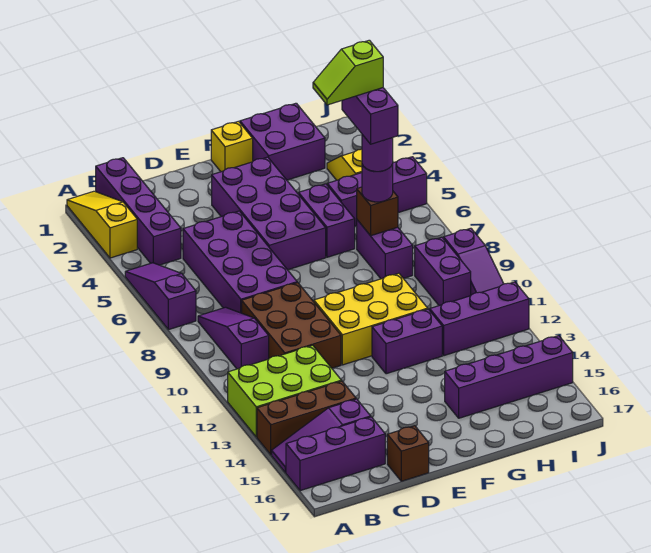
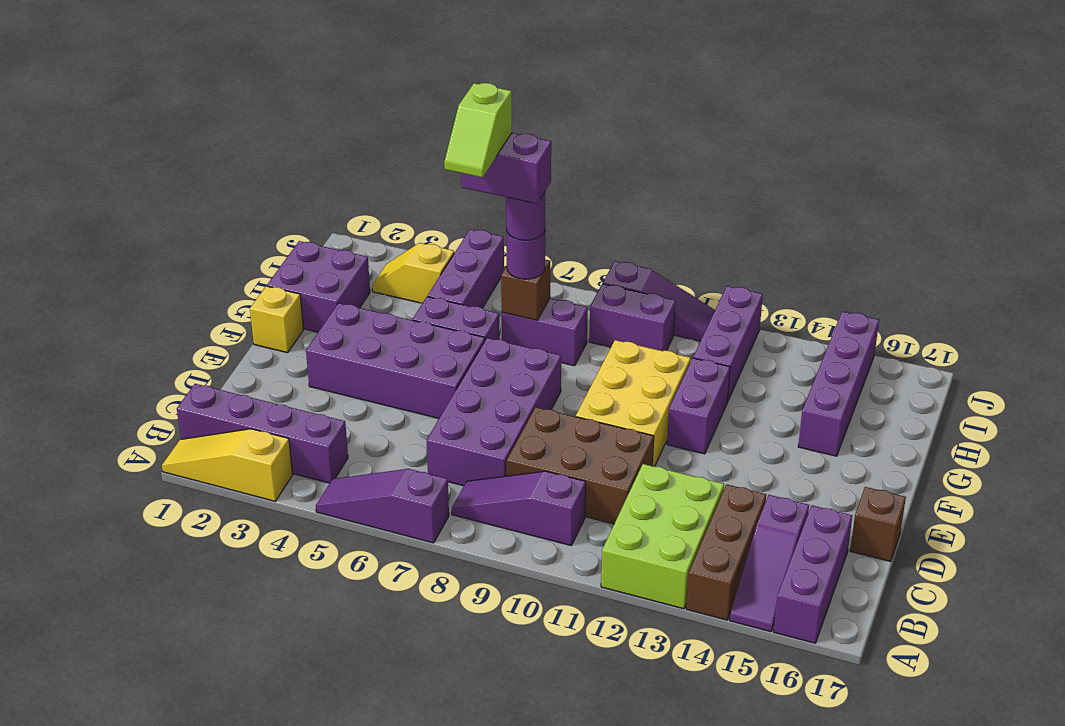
purple 2x4 brick [183,211,297,313] -> purple 2x4 brick turned to [427,338,561,486]

